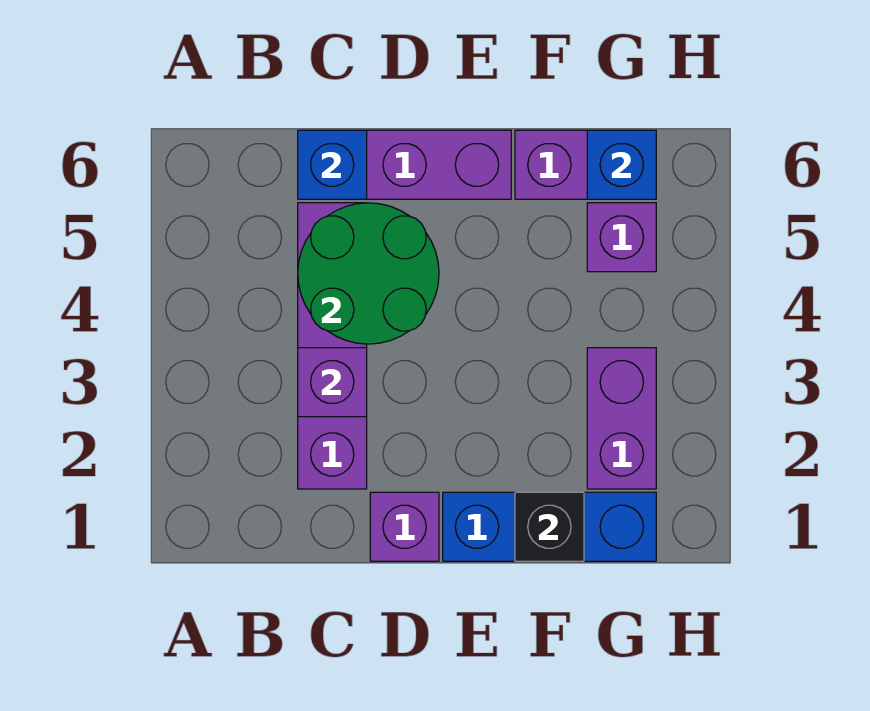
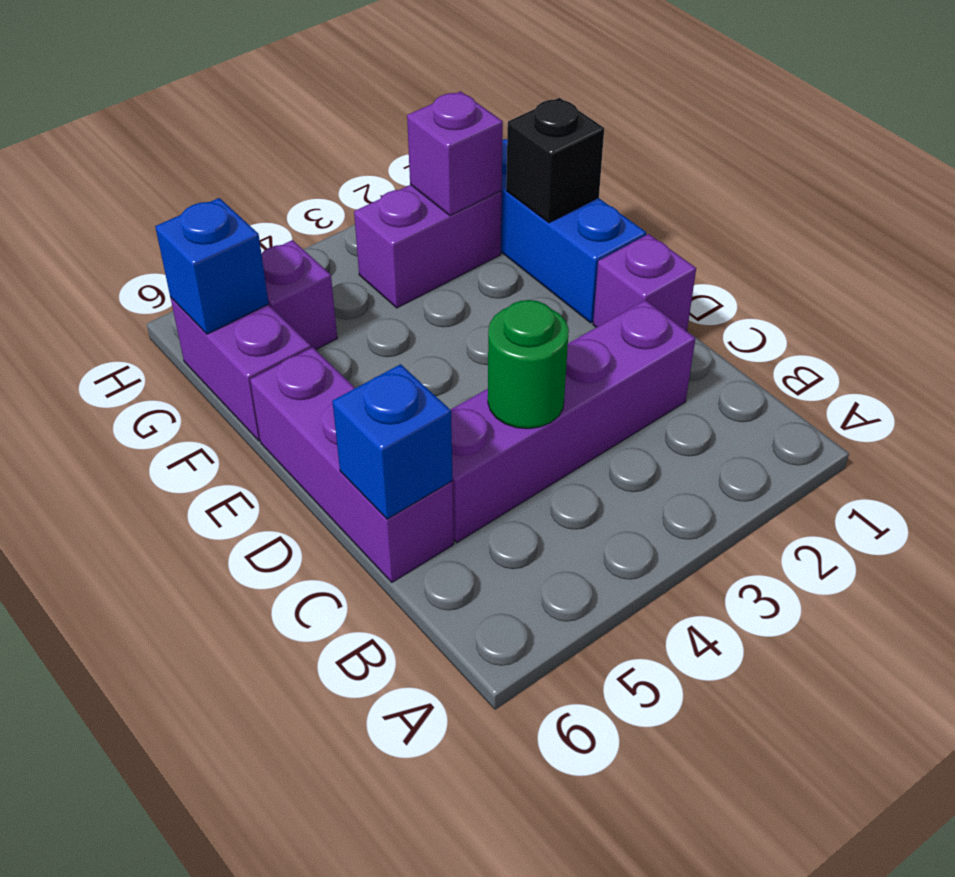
purple 1x1 brick [298,348,367,417] -> purple 1x1 brick moved to [407,91,503,216]
green 2x2 round brick [298,203,439,344] -> green 1x1 round brick [488,300,569,429]

